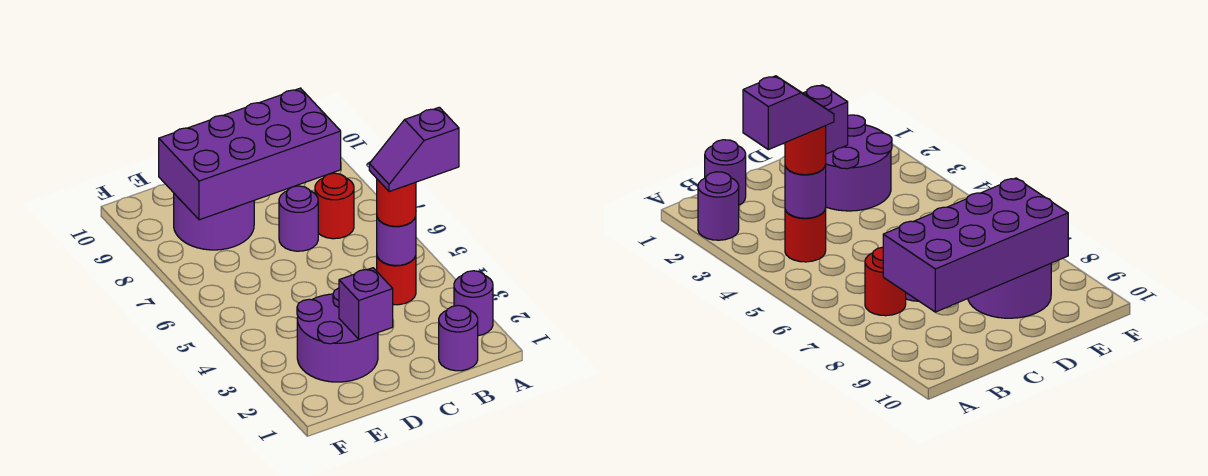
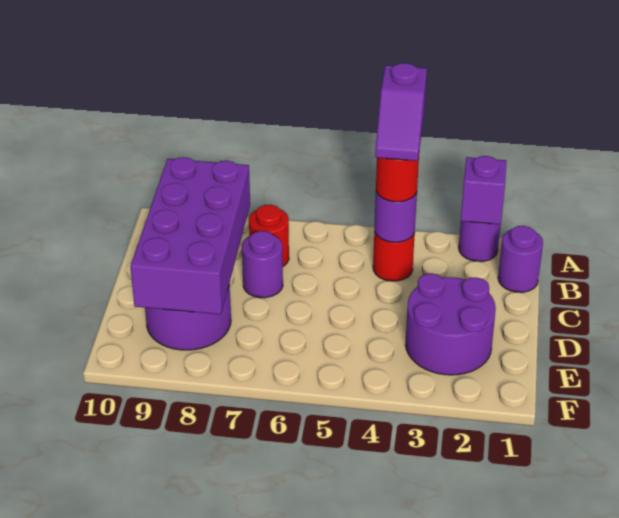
purple 1x1 brick [339,268,393,339] -> purple 1x1 brick moved to [461,156,507,225]

